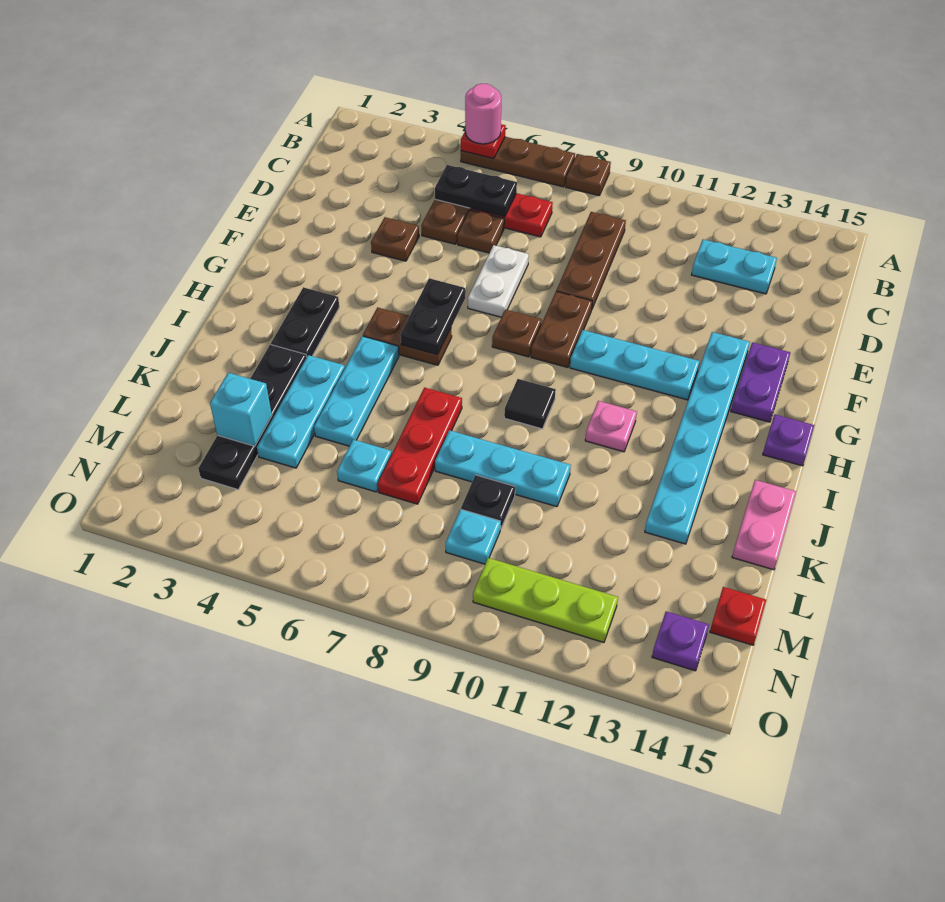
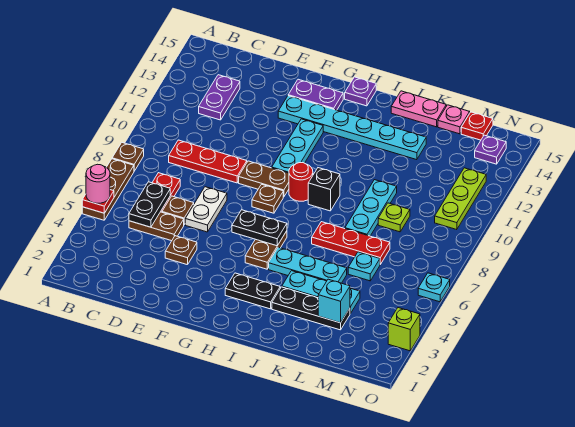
brown 1x3 plate [556,212,626,309] -> red 1x3 plate [169,140,247,183]
cyan 1x2 plate [692,239,777,294] -> purple 1x2 plate [199,75,240,120]
white 1x2 plate [468,245,529,317] -> white 1x2 plate turned to [185,187,227,232]
none -> red 1x1 round brick [289,163,313,201]
black 1x1 tile [504,379,556,429] -> black 1x1 brick [308,168,340,211]
pink 1x1 plate [585,401,637,452] -> pink 1x1 plate moved to [438,105,470,134]
black 1x4 plate [198,344,307,489] -> black 1x3 plate [272,287,350,330]
black 1x1 plate [461,475,515,528] -> lime 1x1 plate [378,203,410,232]
cyan 1x1 plate [446,509,501,564] -> cyan 1x1 plate moved to [418,273,450,302]
none -> lime 1x1 brick [388,308,420,351]

